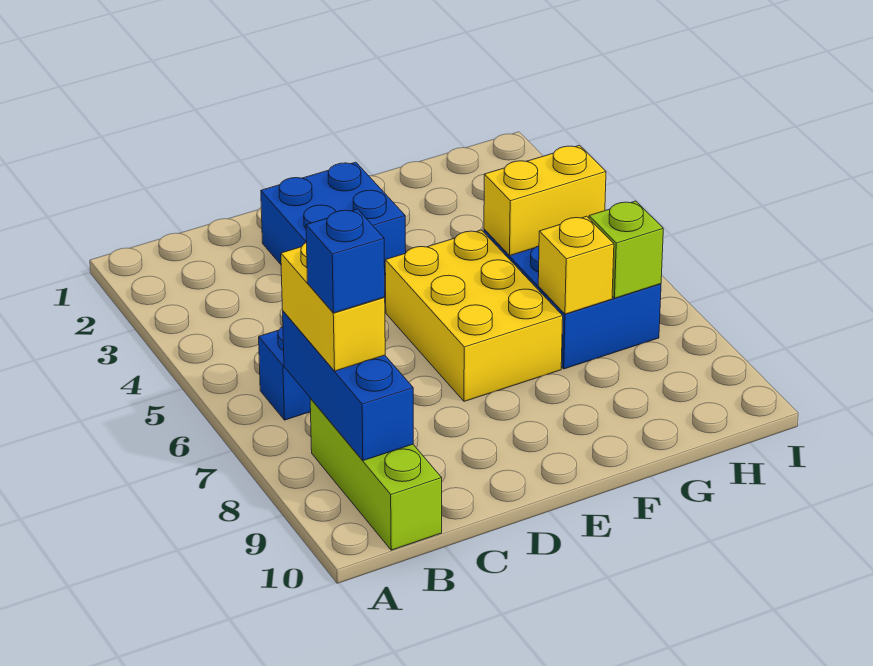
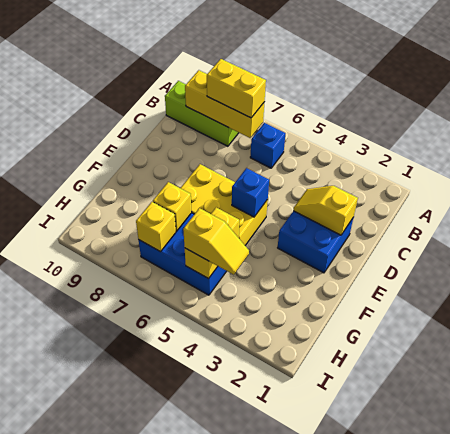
blue 1x3 brick [283,311,413,461] -> yellow 1x3 brick [185,70,264,138]
blue 1x1 brick [306,209,385,313] -> blue 1x1 brick moved to [232,168,269,217]
none -> yellow 1x2 slope [293,186,358,235]
none -> yellow 1x2 slope [183,208,249,275]
lime 1x1 brick [589,201,663,298] -> yellow 1x1 brick [136,202,176,252]

